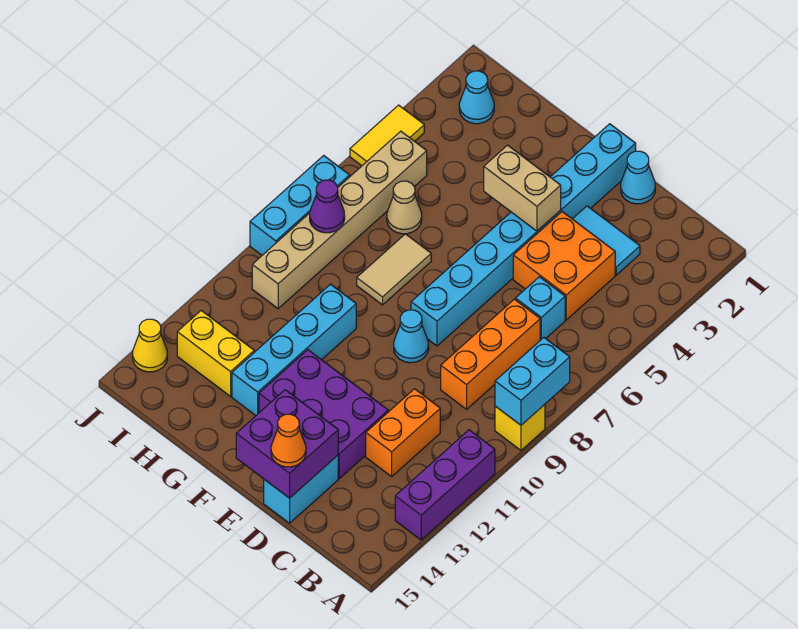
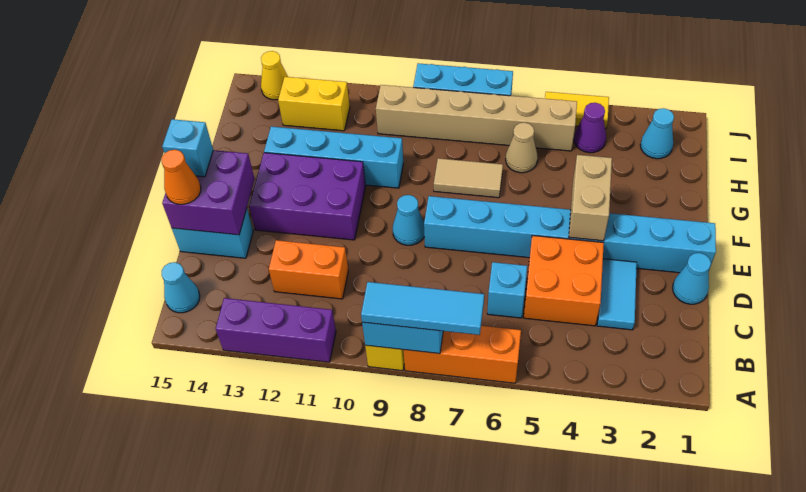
none -> cyan 1x3 tile [361,282,484,335]
none -> cyan 1x1 cone [162,262,200,313]
orange 1x3 brick [441,299,540,409] -> orange 1x3 brick moved to [404,326,521,383]
purple 2x3 brick [259,350,388,478] -> purple 2x3 brick turned to [249,153,366,240]
none -> cyan 1x1 brick [162,119,213,177]
yellow 1x2 brick [177,311,254,396] -> yellow 1x2 brick turned to [278,77,350,131]
purple 1x1 cone [310,180,345,233] -> purple 1x1 cone moved to [574,103,606,153]

